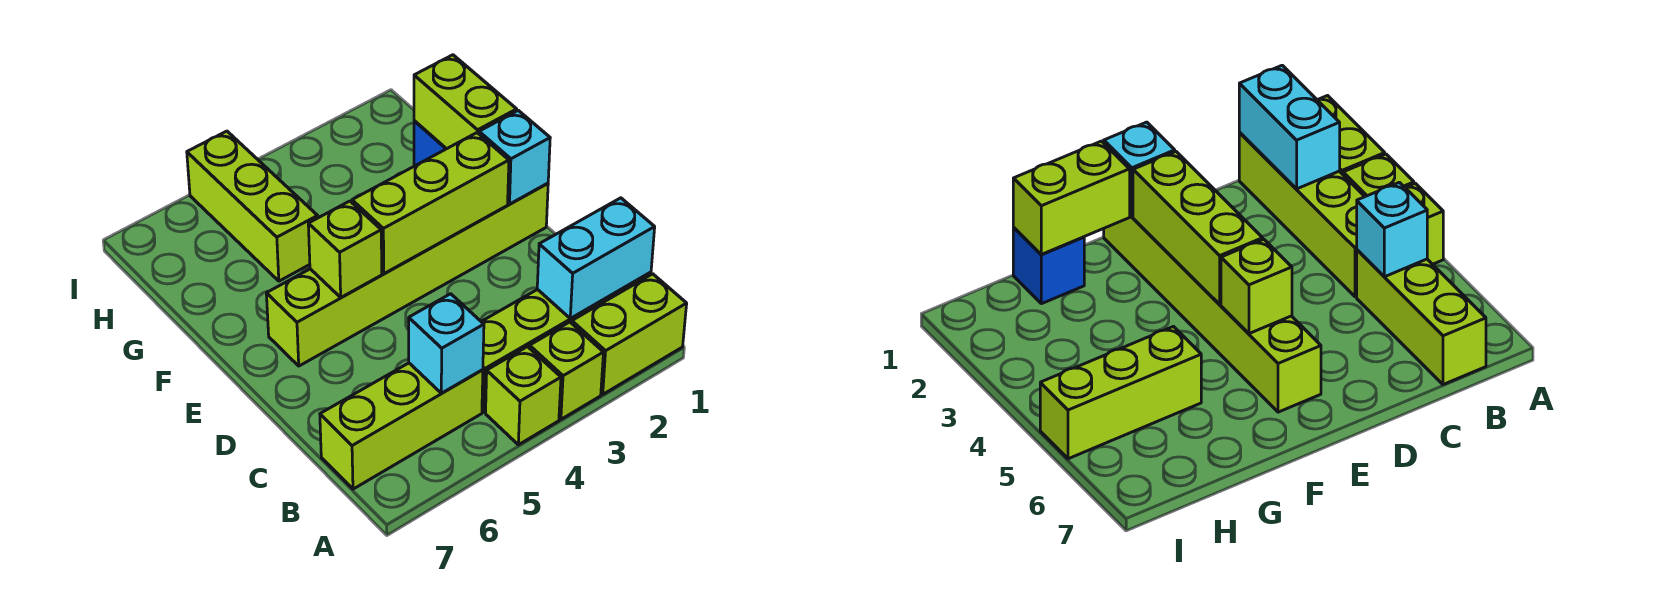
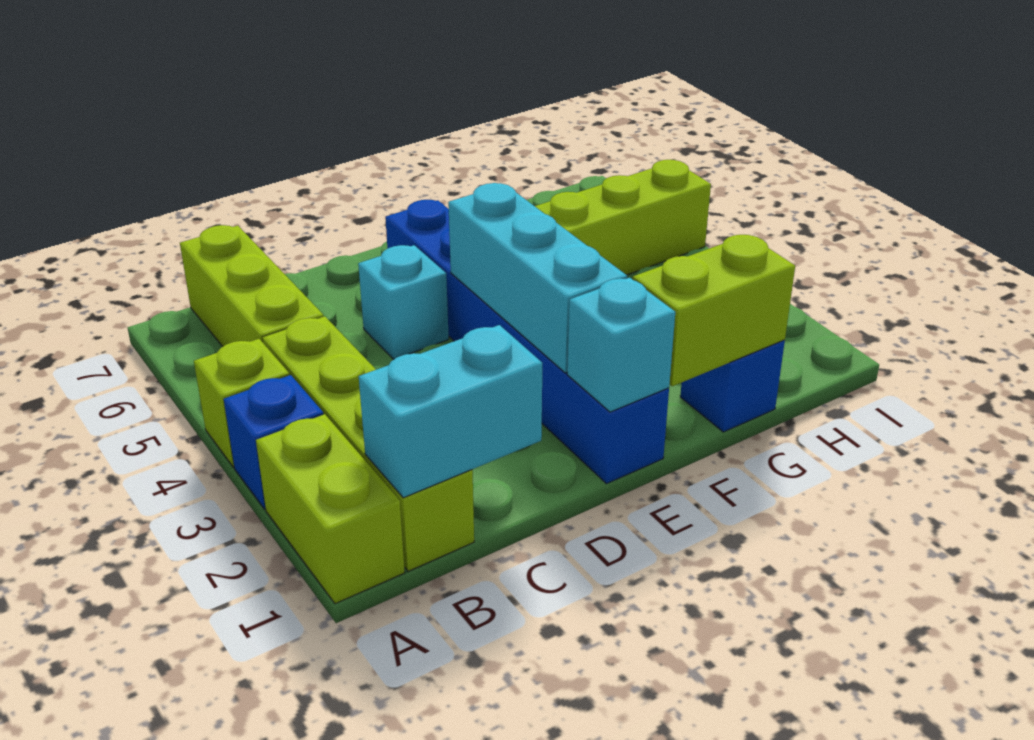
lime 1x1 brick [530,322,604,419] -> blue 1x1 brick [224,375,323,509]
cyan 1x2 brick [537,198,655,319] -> cyan 1x2 brick turned to [359,325,542,498]
cyan 1x1 brick [409,294,484,393] -> cyan 1x1 brick moved to [358,245,449,359]
lime 1x6 brick [266,183,548,366] -> blue 1x6 brick [385,200,669,484]
lime 1x3 brick [352,133,509,274] -> cyan 1x3 brick [448,183,627,373]
lime 1x1 brick [308,201,382,297] -> none

